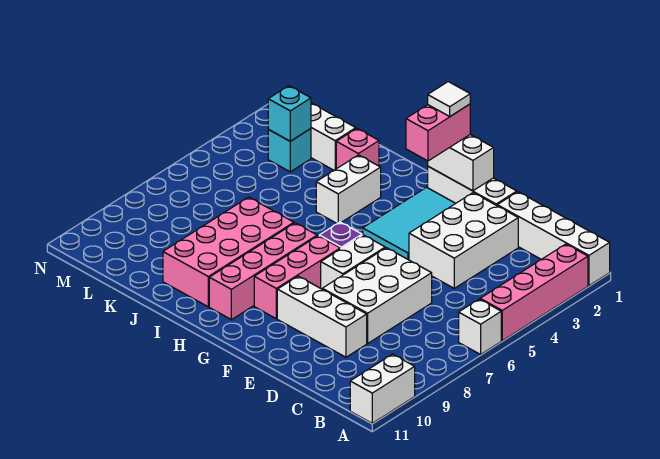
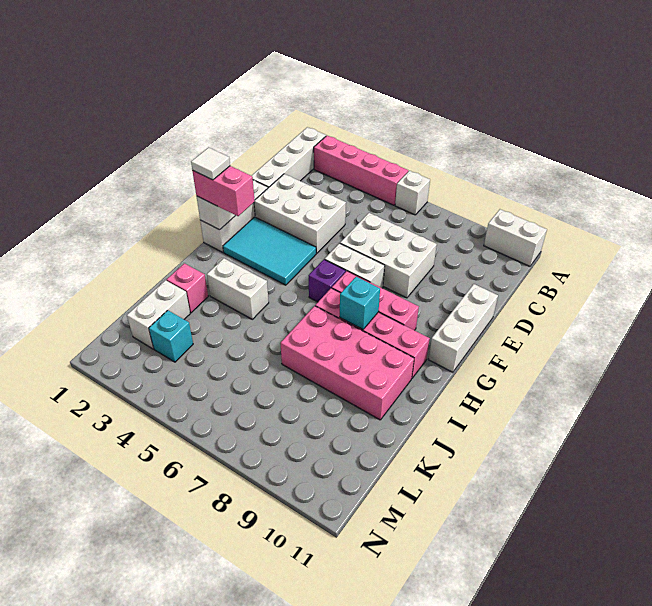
white 1x3 brick [277,276,367,357] -> white 1x3 brick moved to [428,284,498,372]
cyan 1x1 brick [268,86,311,141] -> cyan 1x1 brick moved to [340,277,380,330]

